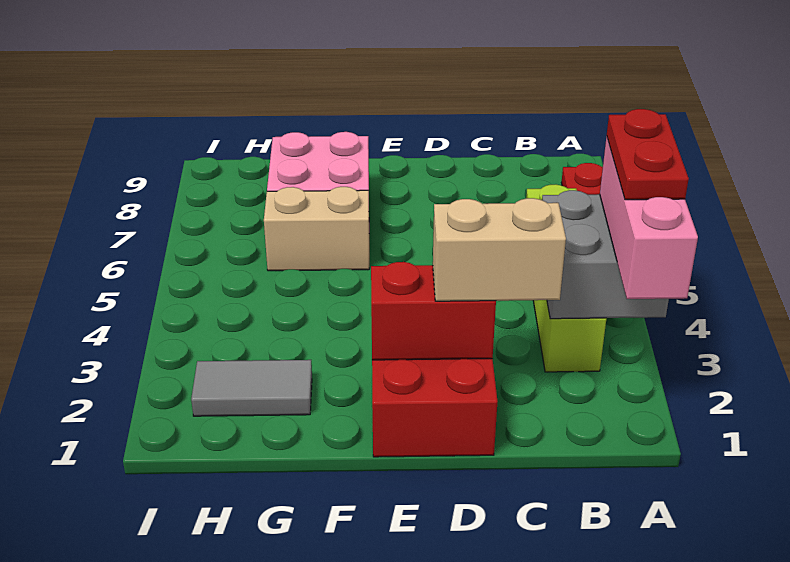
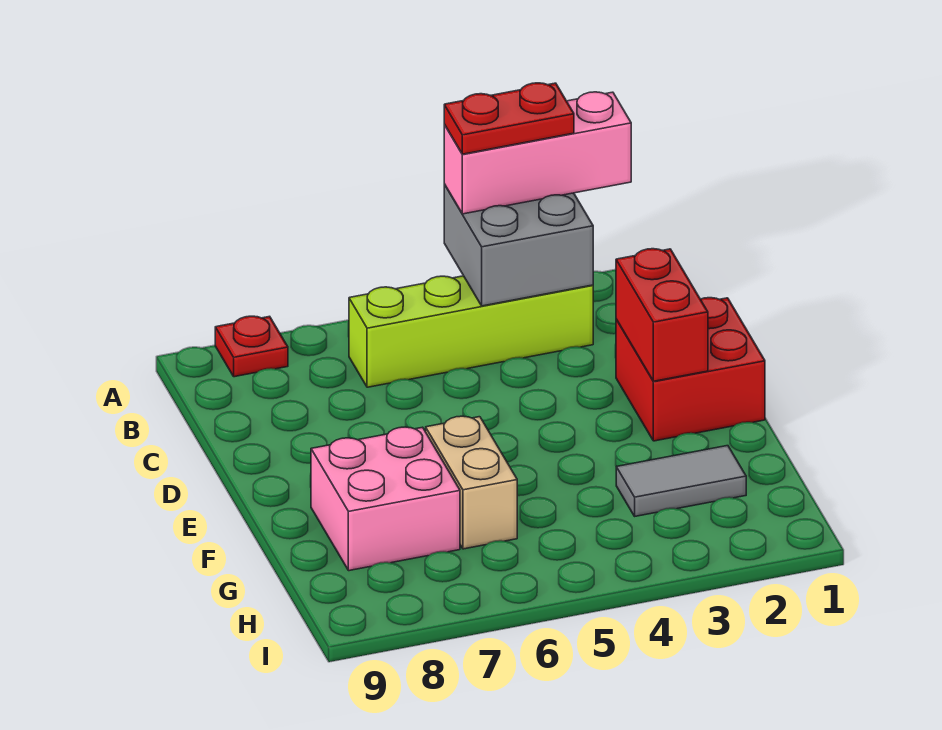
tan 1x2 brick [433,198,566,301] -> none
grey 1x2 tile [191,360,312,416] -> grey 1x2 tile turned to [616,446,746,516]

